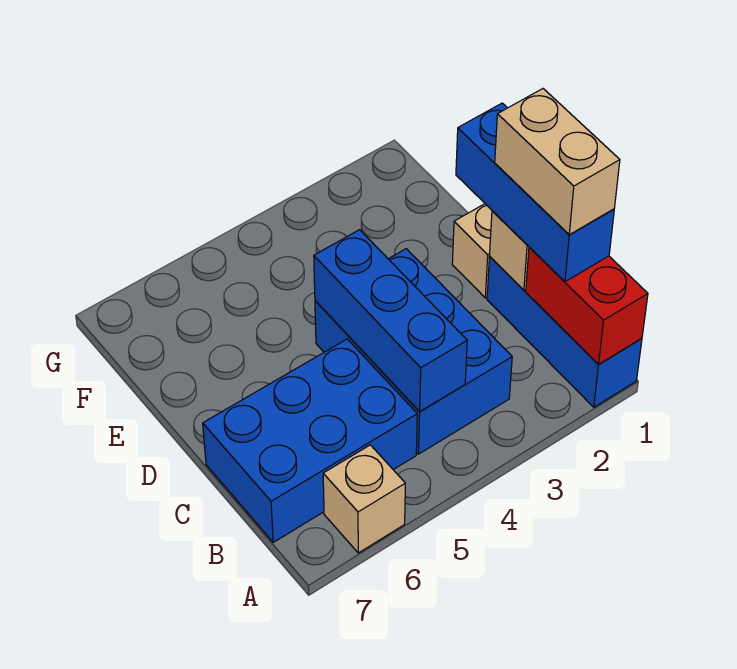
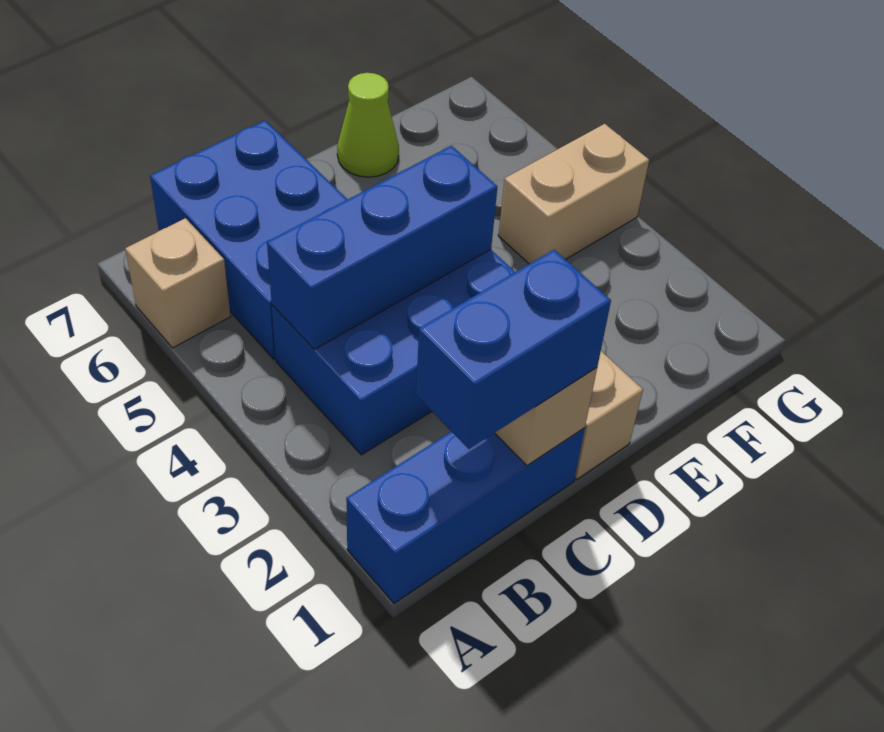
red 1x2 brick [526,247,648,364] -> none
blue 1x3 brick [456,103,614,282] -> blue 1x2 brick [416,250,611,449]
tan 1x2 brick [495,89,620,235] -> tan 1x2 brick moved to [498,124,649,264]
none -> lime 1x1 cone [337,73,399,177]

